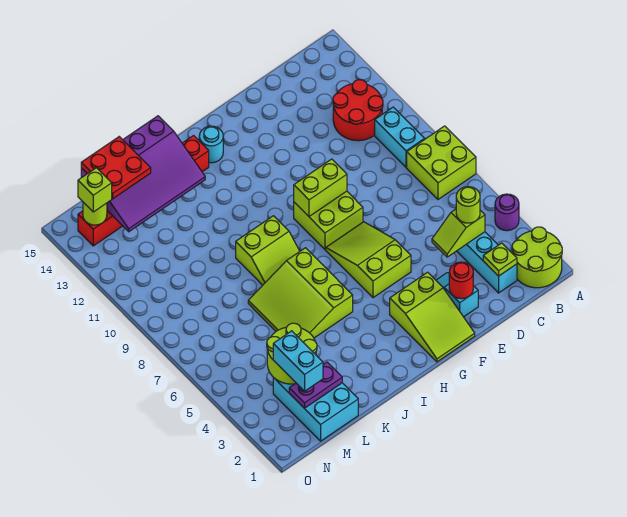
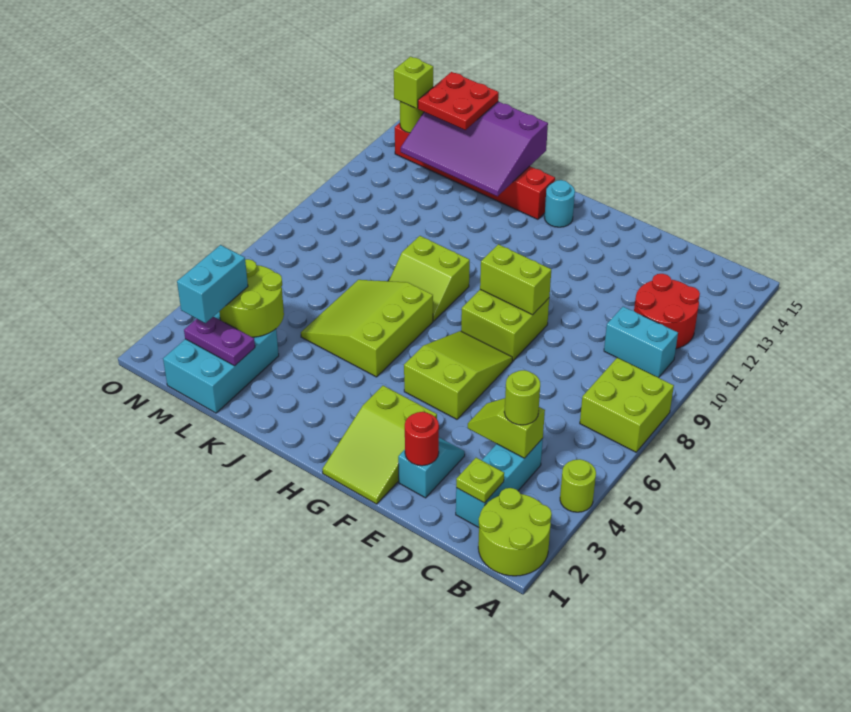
purple 1x1 round brick [495,194,519,231] -> lime 1x1 round brick [560,459,596,512]
cyan 1x2 brick [375,107,425,167] -> cyan 1x2 brick turned to [604,307,678,378]

